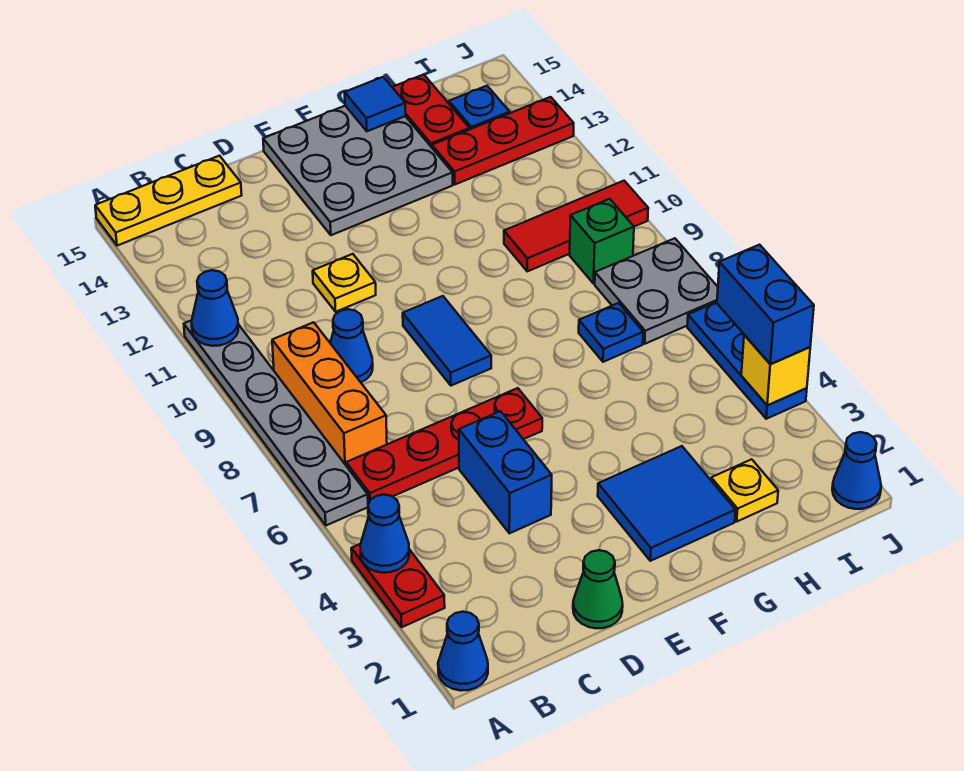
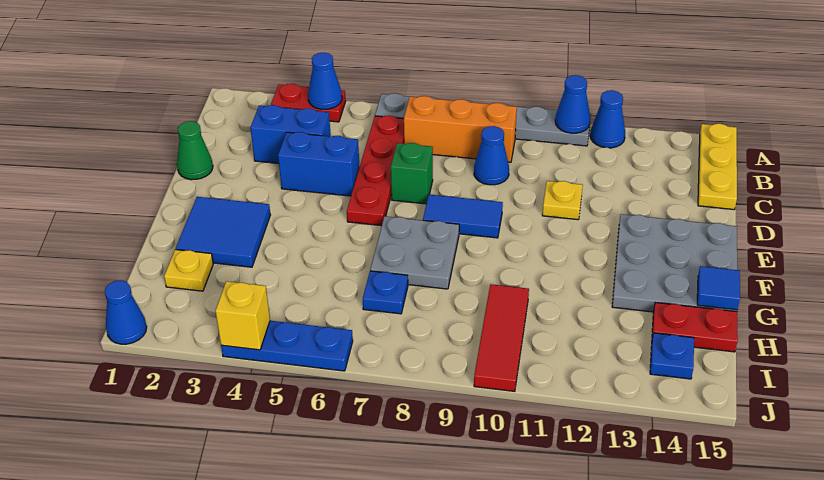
blue 1x1 cone [438,612,488,691] -> blue 1x1 cone moved to [590,90,625,148]
red 1x3 plate [432,97,574,184] -> none
grey 2x2 plate [595,238,718,344] -> grey 2x2 plate moved to [370,216,459,289]
green 1x1 brick [570,199,634,284] -> green 1x1 brick moved to [391,143,433,204]
blue 1x2 brick [717,245,814,364] -> blue 1x2 brick moved to [250,105,331,164]

